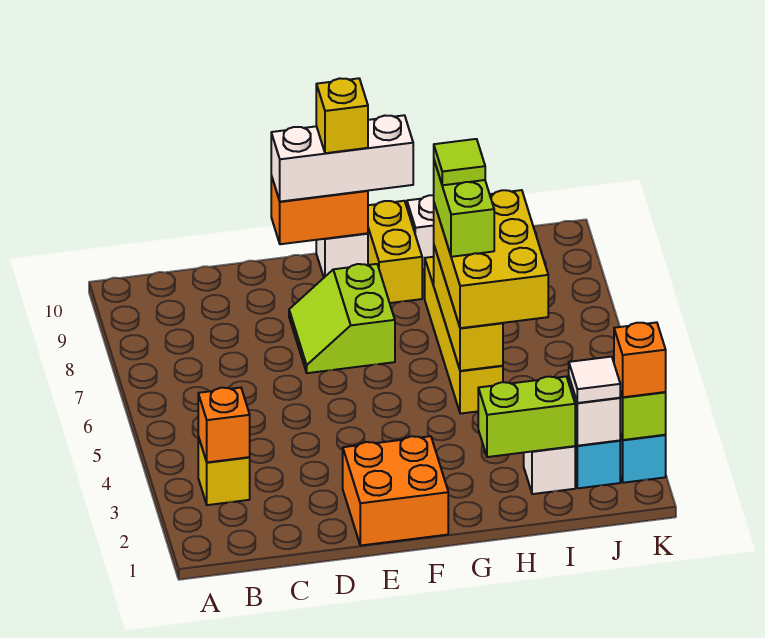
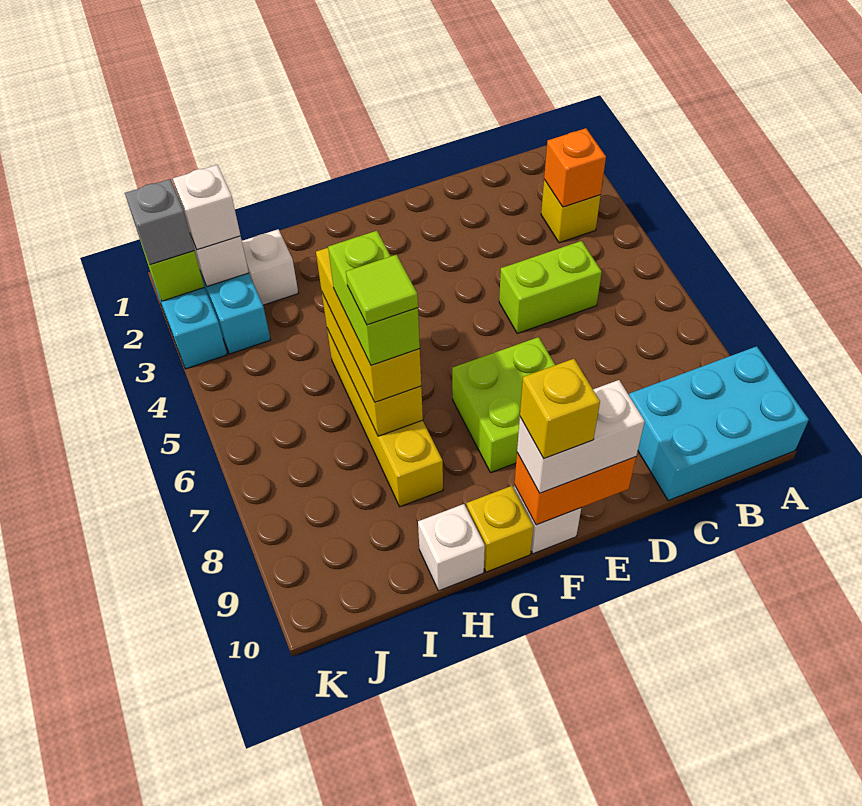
none -> cyan 2x3 brick [629,346,809,501]
orange 2x2 brick [343,436,448,546] -> none
lime 2x2 slope [289,264,395,373] -> lime 2x2 brick [452,337,555,473]
white 1x3 brick [271,115,413,202] -> white 1x2 brick [517,380,645,493]
yellow 1x2 brick [368,201,422,303] -> yellow 1x1 brick [467,486,534,572]
lime 1x2 brick [478,377,575,457] -> lime 1x2 brick moved to [499,241,602,333]
yellow 2x3 brick [434,190,548,328] -> yellow 1x3 brick [316,248,421,402]
white 1x1 tile [569,357,620,403] -> white 1x1 brick [173,165,241,250]
orange 1x1 brick [614,322,666,397] -> grey 1x1 brick [125,179,194,264]

